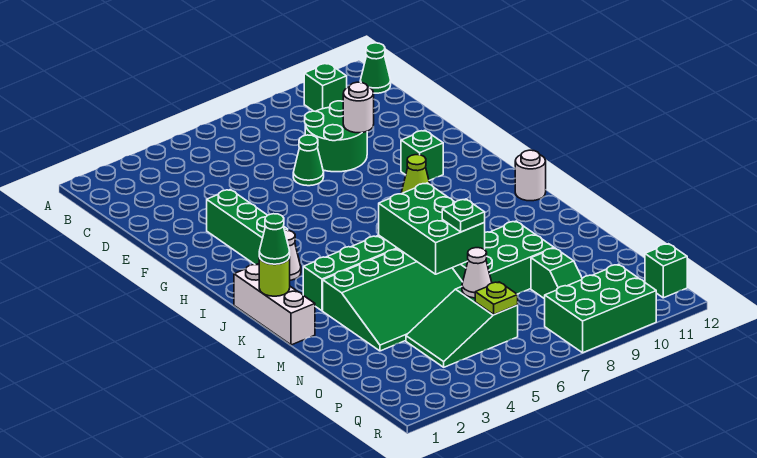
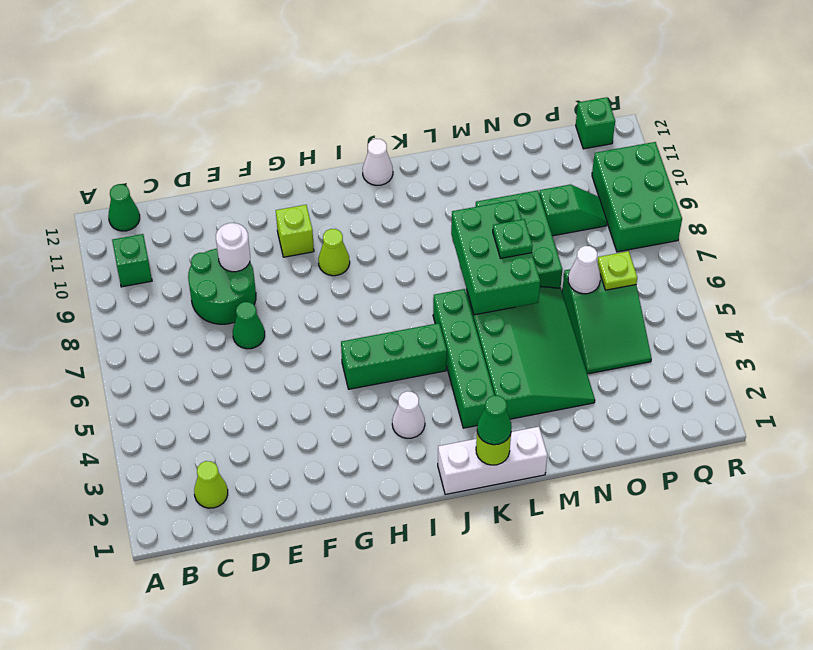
none -> lime 1x1 cone [194,461,228,508]
green 1x3 brick [207,190,288,265] -> green 1x3 brick moved to [341,323,447,389]
green 1x1 brick [401,130,443,180] -> lime 1x1 brick [276,205,314,257]
white 1x1 round brick [515,150,546,201] -> white 1x1 cone [363,139,393,185]
green 2x3 brick [379,183,485,274] -> green 2x3 brick turned to [451,200,540,315]

